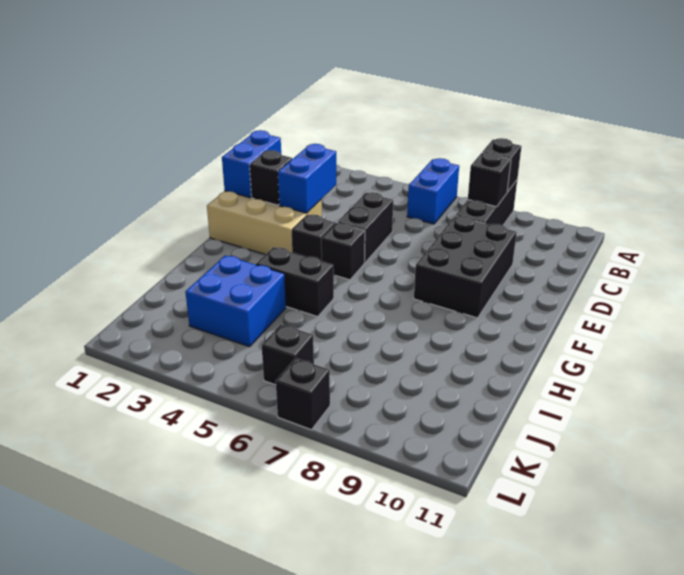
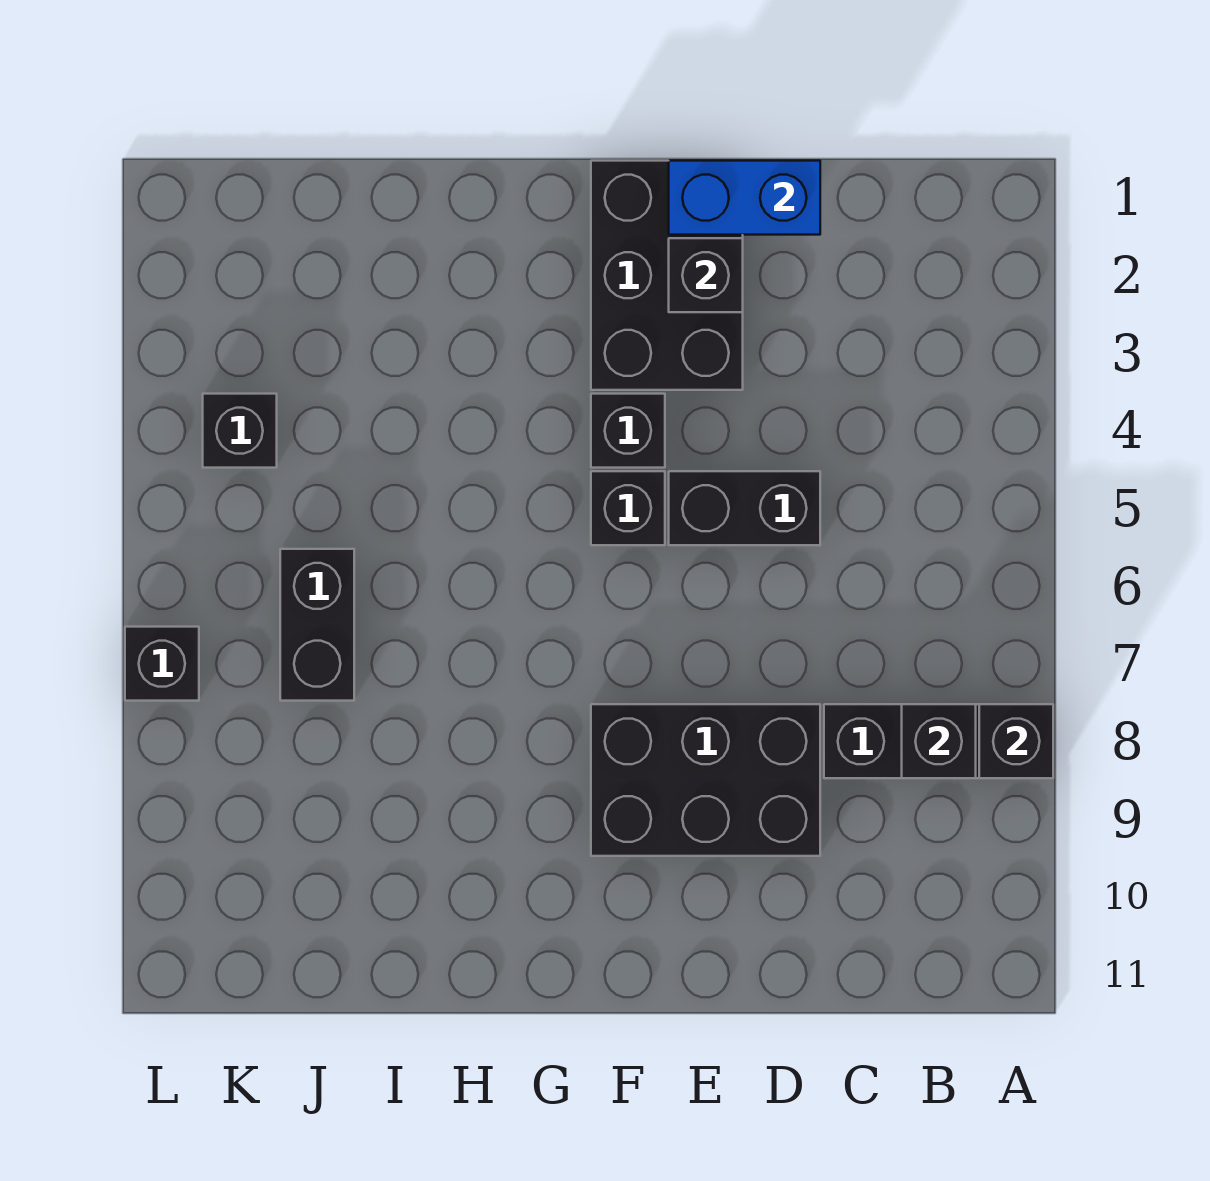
blue 1x2 brick [407,158,459,224] -> none
blue 1x2 brick [278,144,336,213] -> none
tan 2x3 brick [207,191,322,255] -> black 2x3 brick [591,161,743,390]
black 1x2 brick [256,247,334,317] -> black 1x2 brick moved to [280,549,354,701]
blue 2x2 brick [185,256,286,347] -> none
black 1x1 brick [262,324,314,385] -> black 1x1 brick moved to [203,394,277,468]

